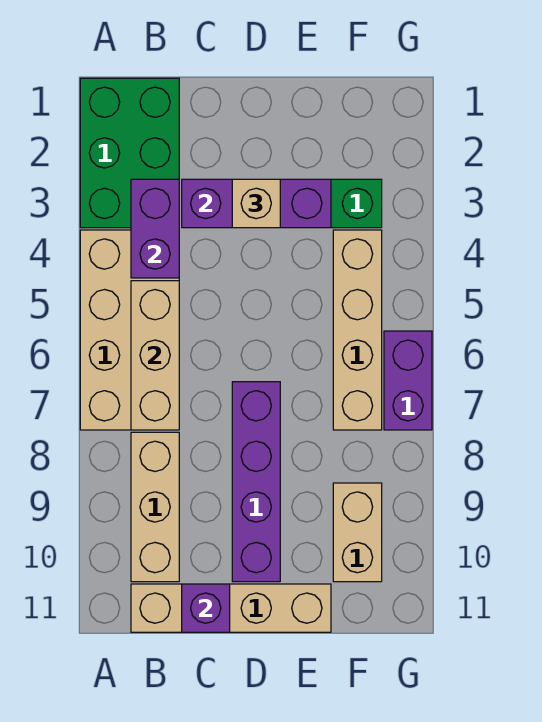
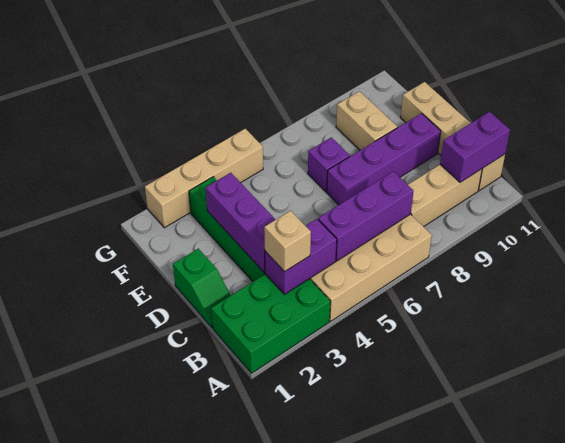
tan 1x3 brick [131,281,179,430] -> purple 1x3 brick [318,171,414,261]
none -> green 1x2 slope [173,249,231,328]
purple 1x1 brick [182,584,230,632] -> purple 1x1 brick moved to [308,137,350,192]
tan 1x1 brick [232,179,280,228] -> tan 1x1 brick moved to [264,211,311,272]
tan 1x4 brick [333,230,382,430] -> tan 1x4 brick moved to [145,129,263,228]
tan 1x2 brick [333,483,382,582] -> tan 1x2 brick turned to [336,91,397,150]
purple 1x2 brick [384,331,432,430] -> purple 1x2 brick moved to [440,112,510,182]

